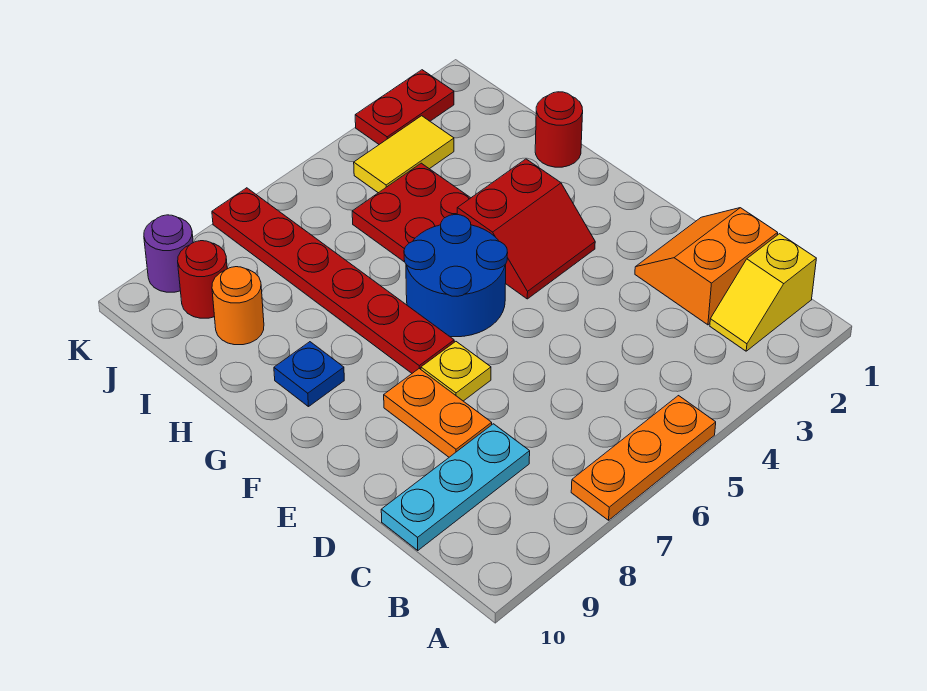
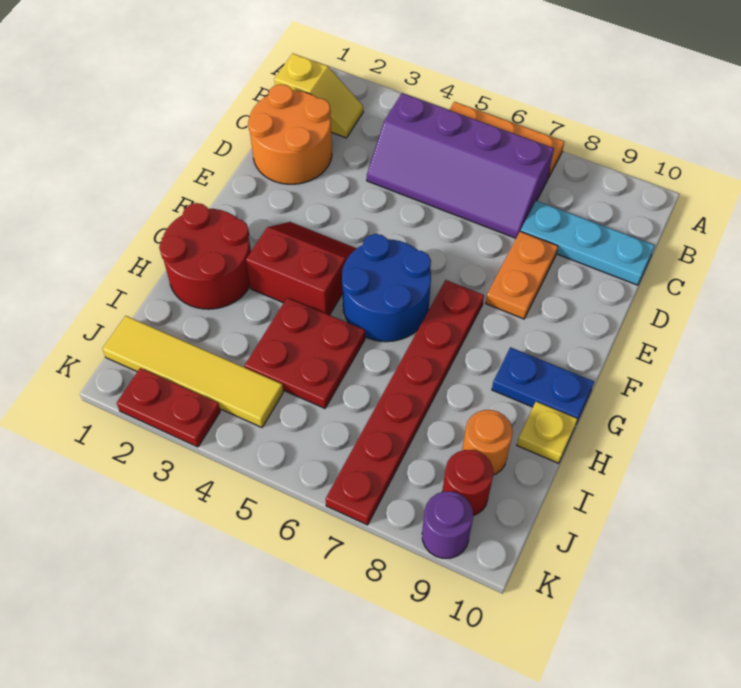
none -> purple 2x4 slope [367,93,554,238]
orange 2x2 slope [635,208,778,325] -> orange 2x2 round brick [248,84,332,184]
yellow 1x1 plate [421,342,491,401] -> yellow 1x1 plate moved to [517,402,578,463]
blue 1x1 plate [274,342,344,407] -> blue 1x2 plate [492,347,594,421]
red 1x1 round brick [535,92,583,167] -> red 2x2 round brick [159,203,251,309]
yellow 1x2 tile [354,116,454,193] -> yellow 1x4 tile [102,316,283,427]

